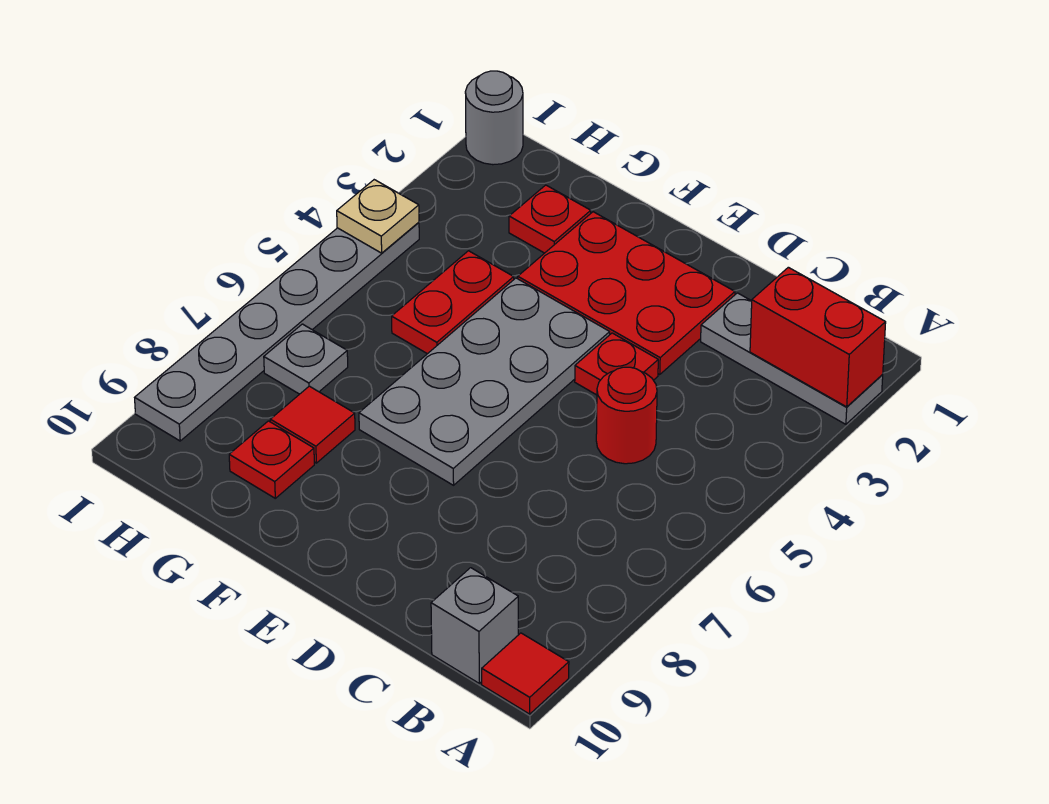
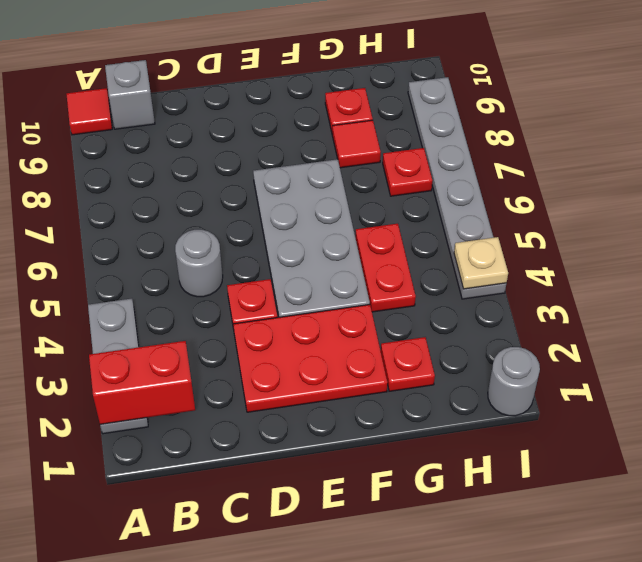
grey 1x3 plate [701,293,883,424] -> grey 1x3 plate turned to [88,299,148,434]
red 1x1 round brick [596,367,657,464] -> grey 1x1 round brick [175,230,223,297]
grey 1x1 plate [264,324,348,394] -> red 1x1 plate [383,148,433,196]

